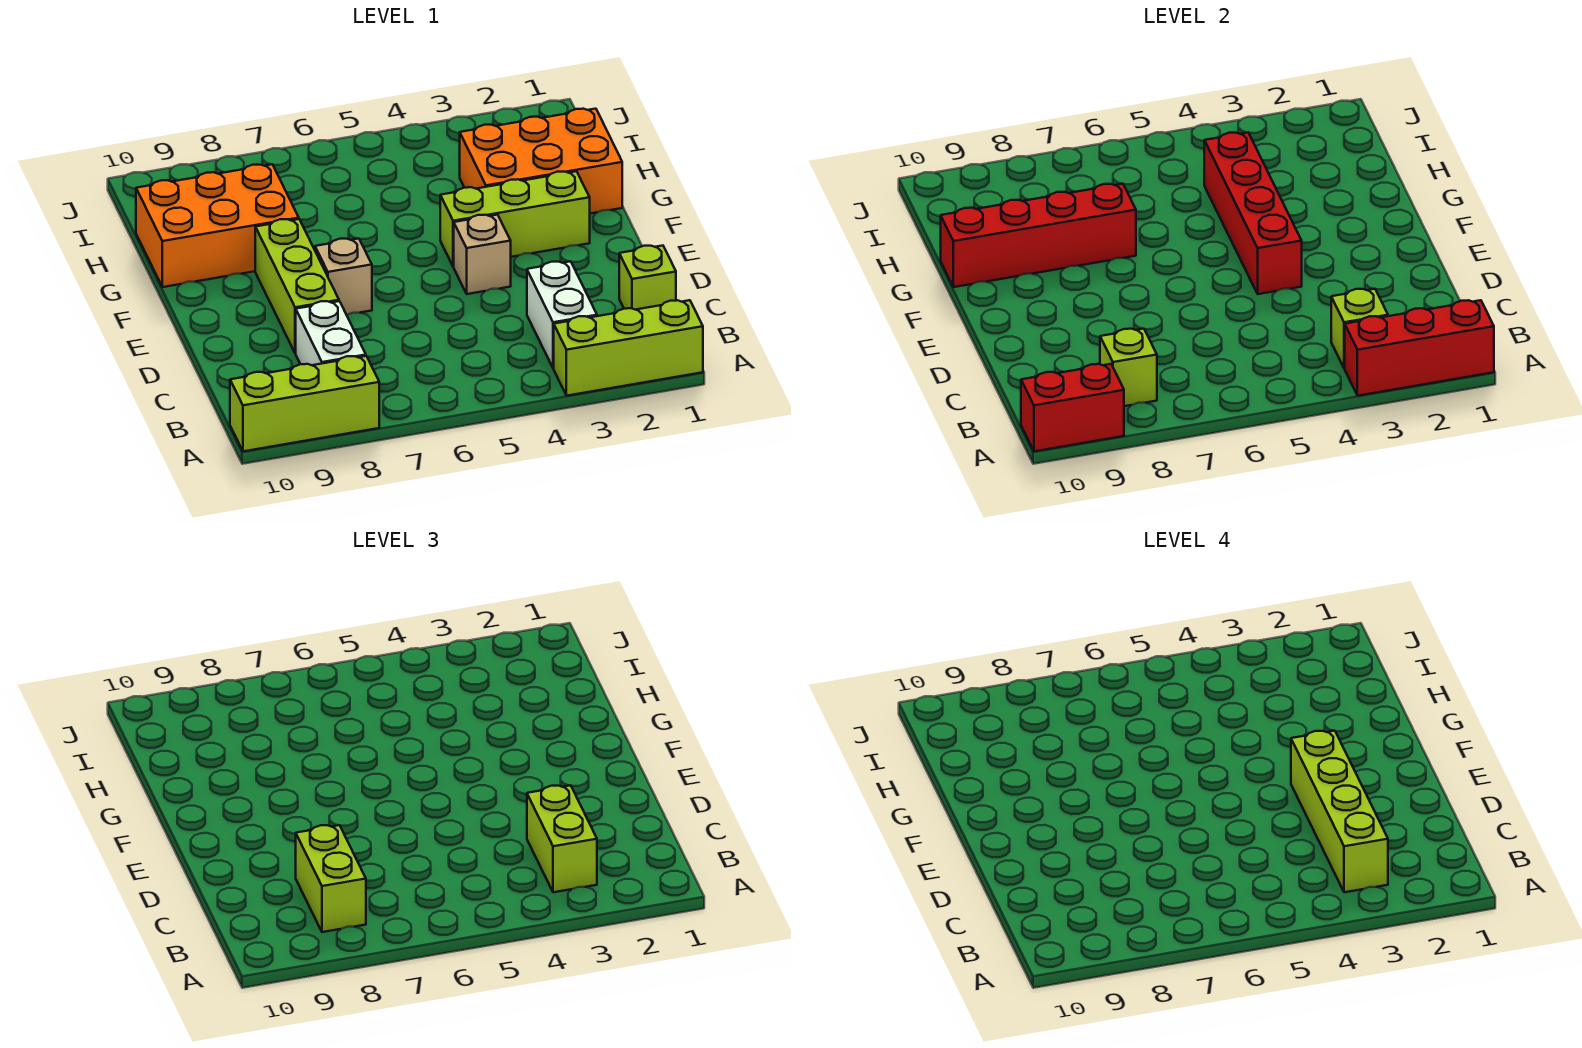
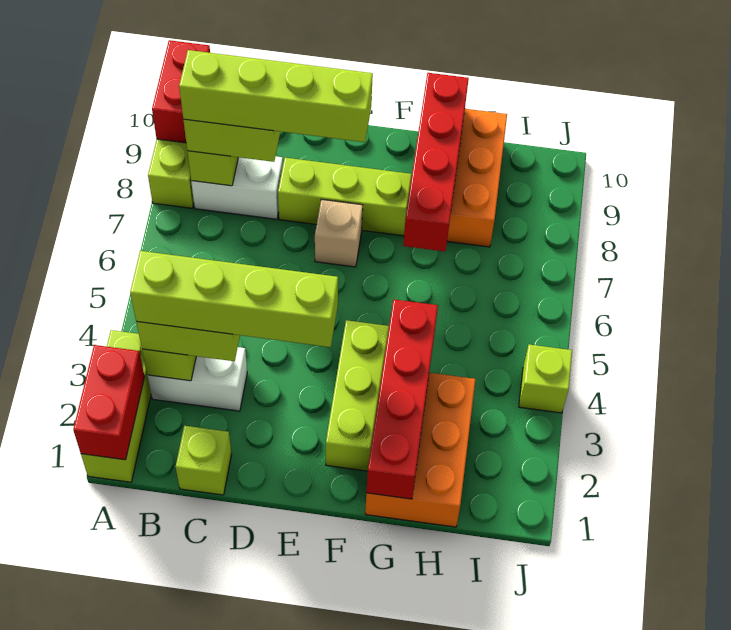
red 1x3 brick [1345,300,1494,396] -> red 1x2 brick [73,345,145,460]
none -> lime 1x4 brick [179,50,373,142]
tan 1x1 brick [454,215,511,294] -> none
red 1x4 brick [1204,133,1302,294] -> red 1x4 brick turned to [366,299,438,499]
none -> lime 1x1 brick [519,345,572,413]

